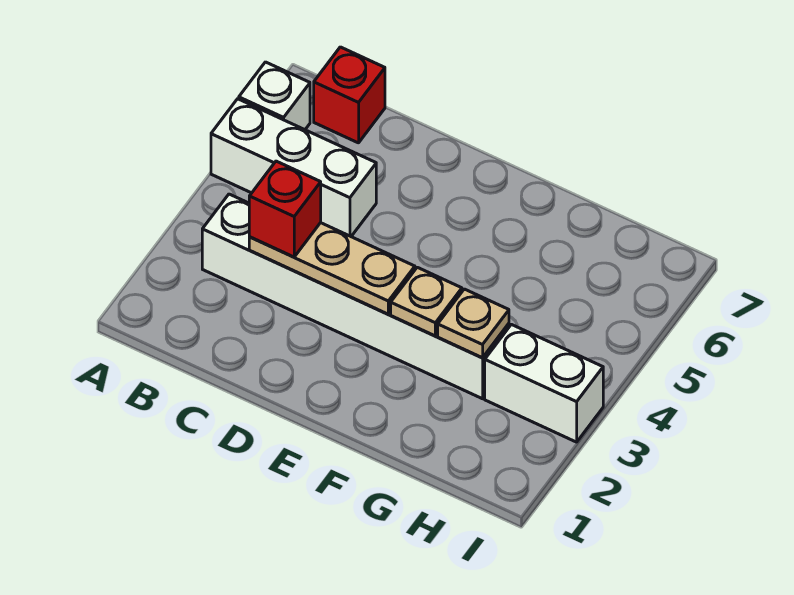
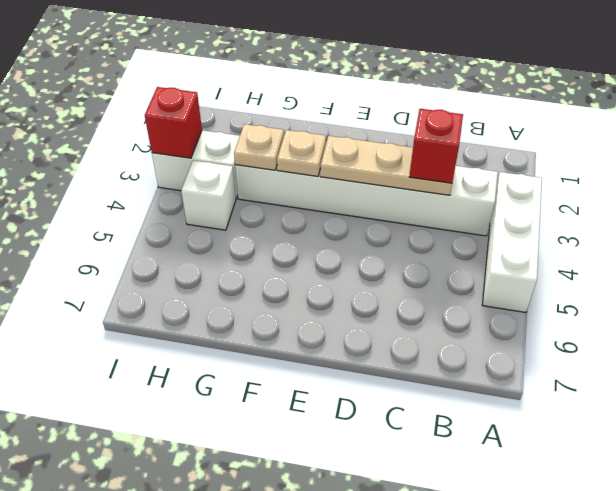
white 1x3 brick [211,99,376,236] -> white 1x3 brick turned to [483,172,542,312]
white 1x1 brick [239,62,310,130] -> white 1x1 brick moved to [181,161,236,230]
red 1x1 brick [314,47,385,143] -> red 1x1 brick moved to [145,87,202,158]

